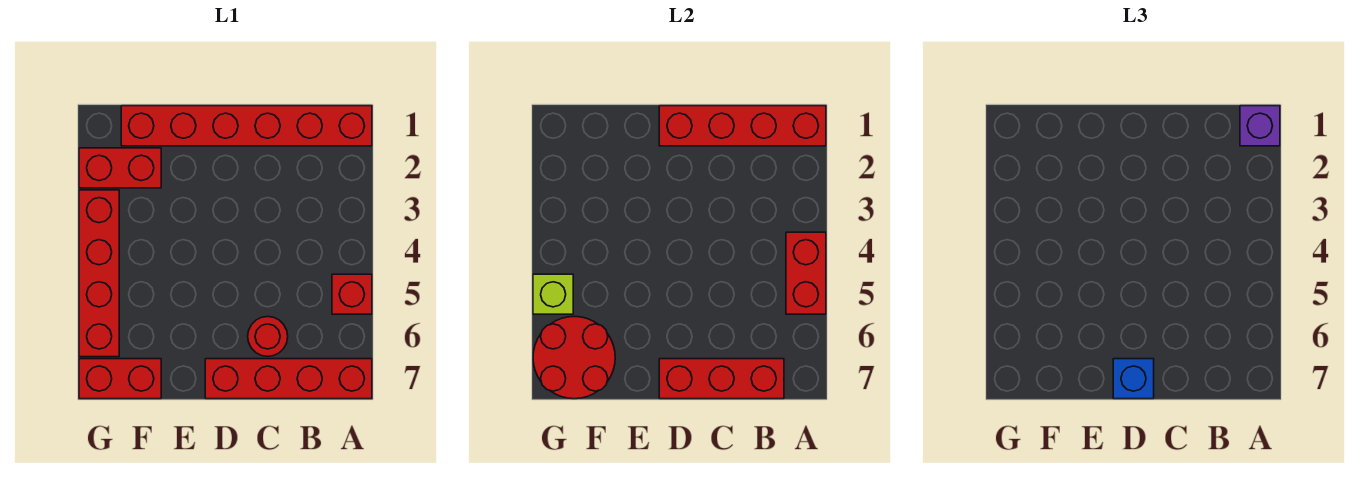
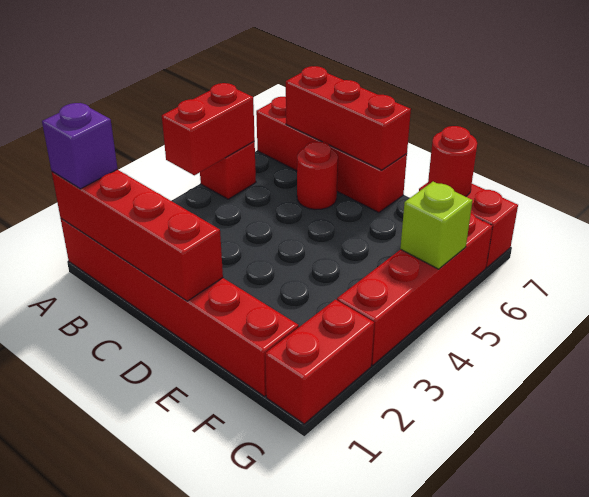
blue 1x1 brick [1113,359,1154,399] -> none
red 1x2 brick [79,148,161,188] -> red 1x2 brick turned to [265,300,374,424]
red 2x2 round brick [533,316,615,399] -> red 1x1 round brick [428,126,477,197]

